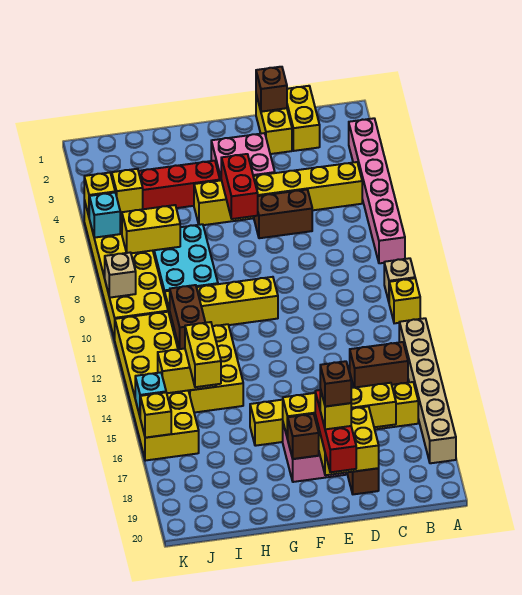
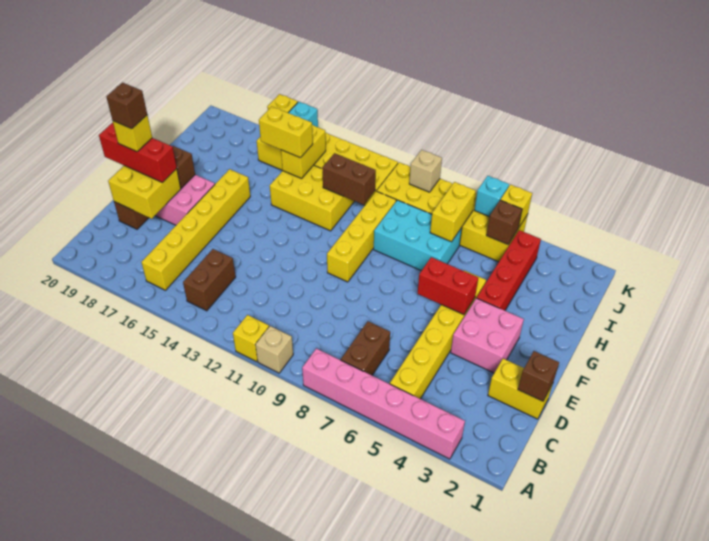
tan 1x6 brick [399,318,456,463] -> none
yellow 1x2 brick [287,86,320,151] -> none
yellow 1x4 brick [283,383,396,439] -> none
brown 1x2 brick [254,190,312,238] -> brown 1x2 brick moved to [341,321,390,375]
yellow 1x1 brick [112,169,143,213] -> brown 1x1 brick [486,200,522,245]

